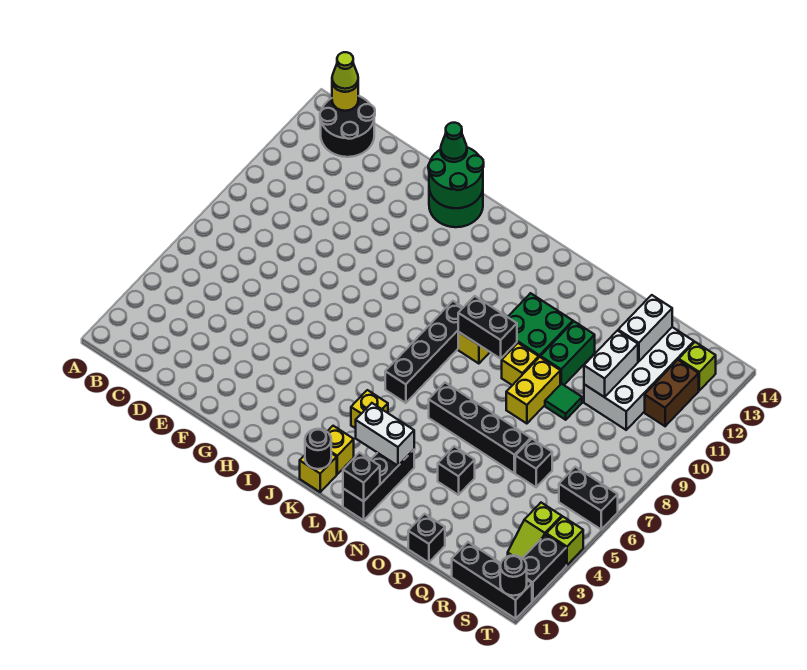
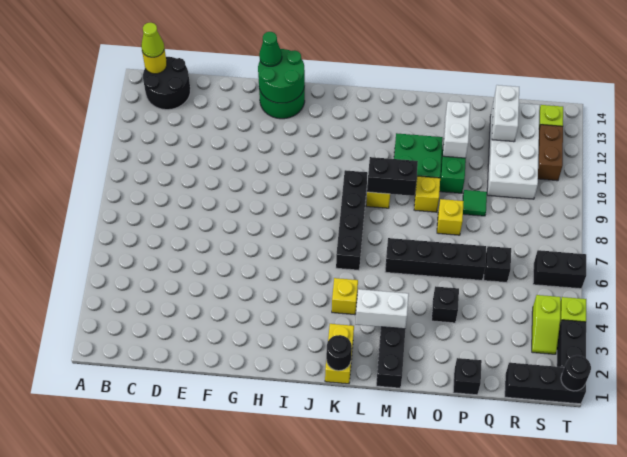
black 1x1 brick [343,453,380,501] -> none
yellow 1x2 brick [506,357,560,424] -> yellow 1x1 brick [437,199,464,235]
white 1x2 brick [584,331,638,397] -> white 1x2 brick moved to [443,101,470,158]

